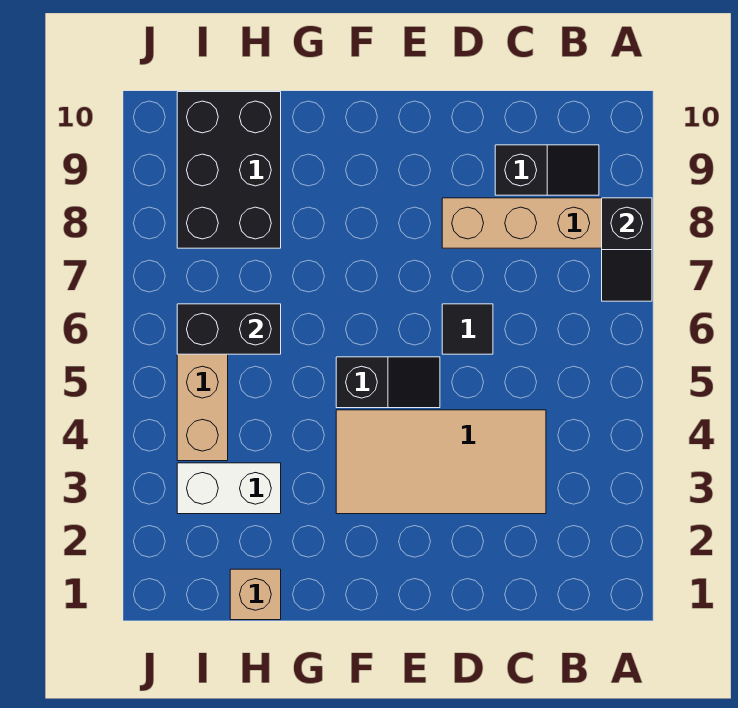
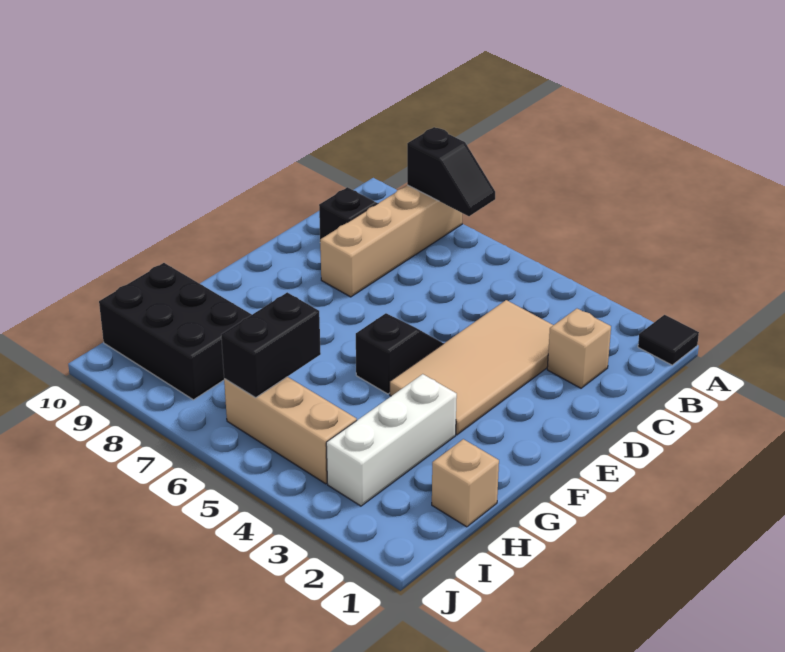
none -> tan 1x1 brick [547,309,611,388]
black 1x1 tile [442,304,493,354] -> black 1x1 tile moved to [638,315,699,365]
white 1x2 brick [177,463,281,514] -> white 1x3 brick [326,374,457,506]

